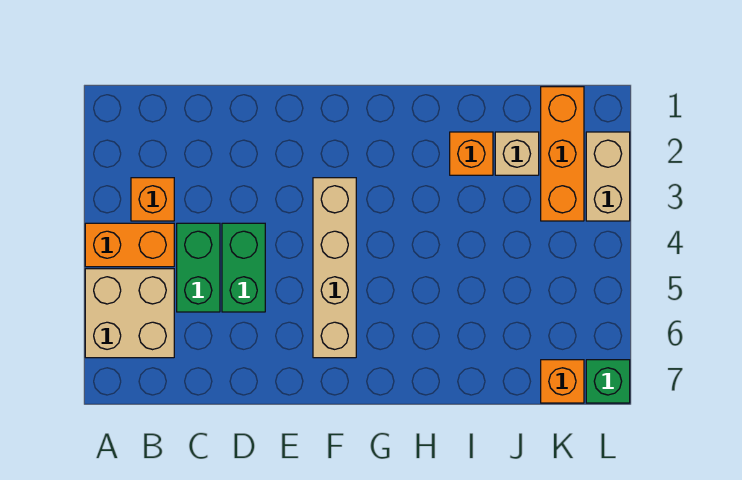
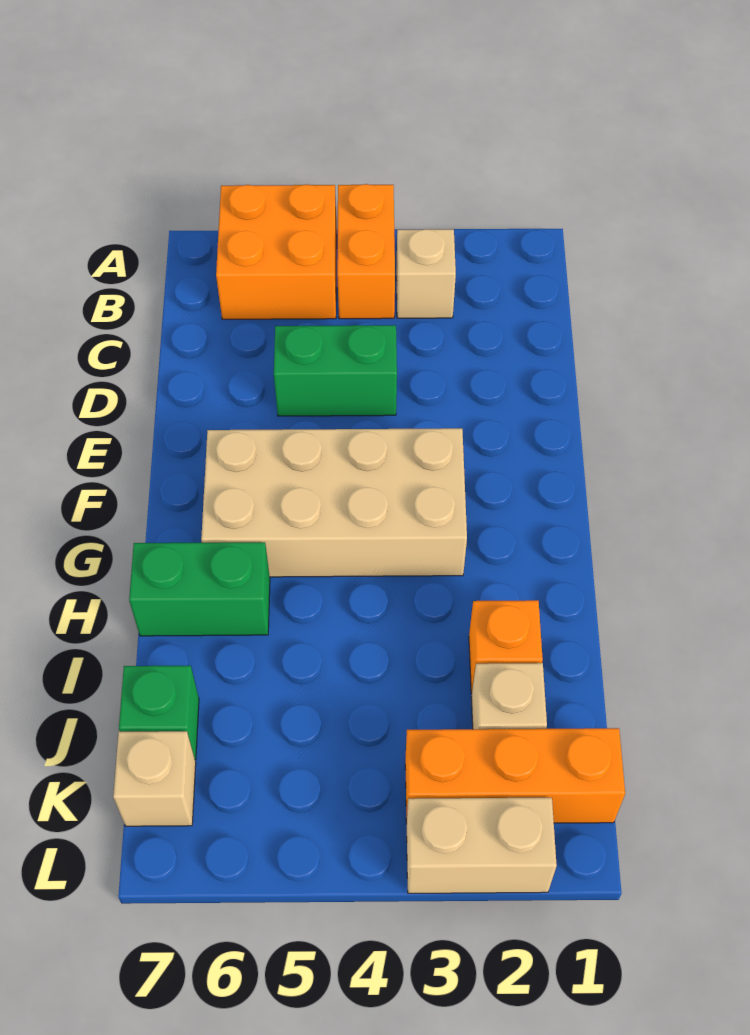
tan 2x2 brick [85,269,174,358] -> orange 2x2 brick [216,184,337,319]
orange 1x1 brick [131,178,174,221] -> tan 1x1 brick [396,229,456,318]
green 1x2 brick [177,223,220,312] -> green 1x2 brick moved to [129,542,270,636]
tan 1x4 brick [313,178,356,358] -> tan 2x4 brick [201,428,467,577]
orange 1x1 brick [541,360,584,403] -> tan 1x1 brick [113,731,196,826]
green 1x1 brick [586,360,630,403] -> green 1x1 brick moved to [119,666,199,760]

